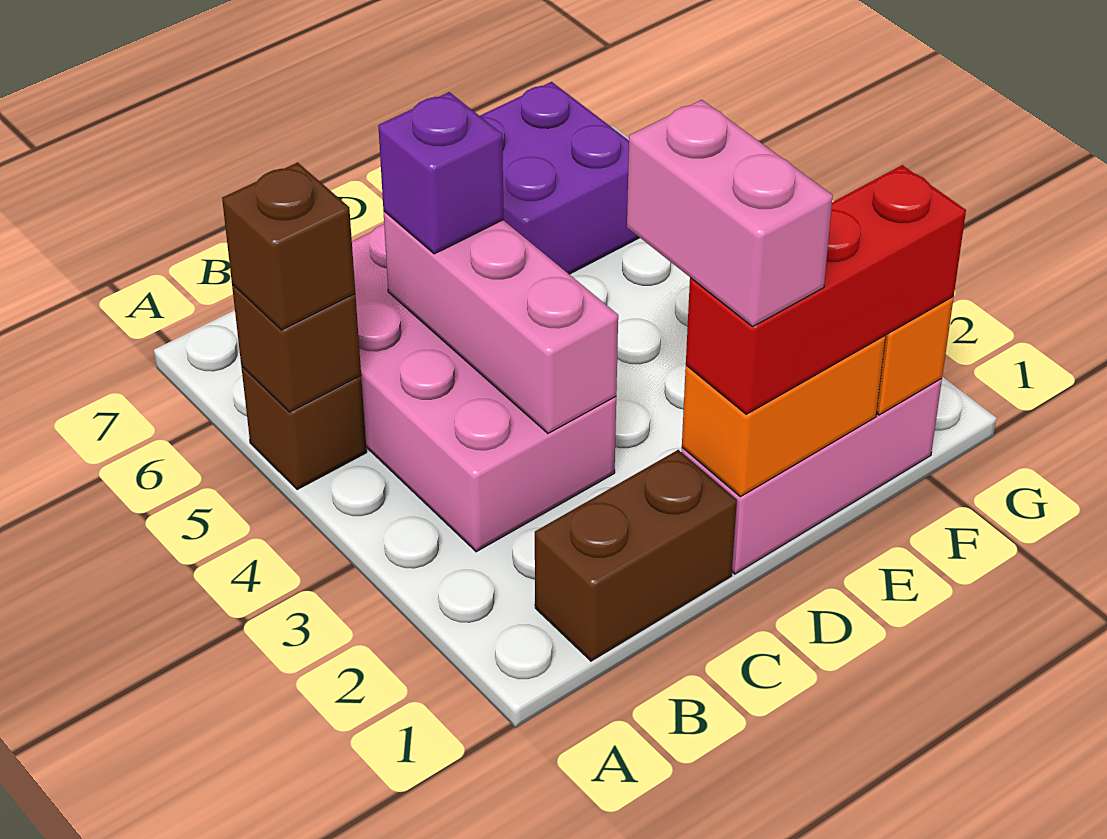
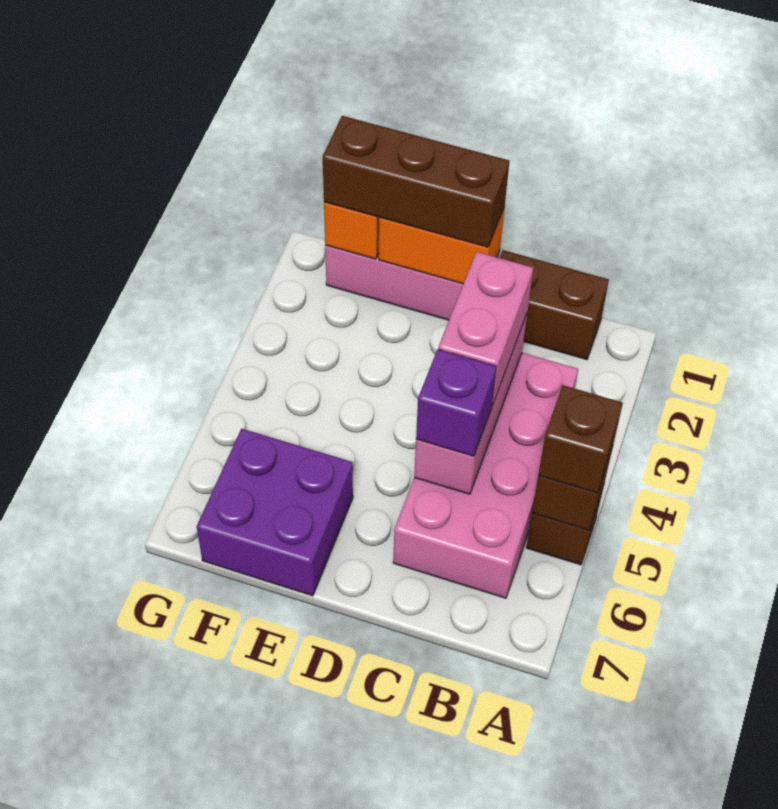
red 1x3 brick [686,165,966,414] -> brown 1x3 brick [323,116,509,247]
pink 1x2 brick [627,100,833,326] -> pink 1x2 brick moved to [438,252,533,405]

